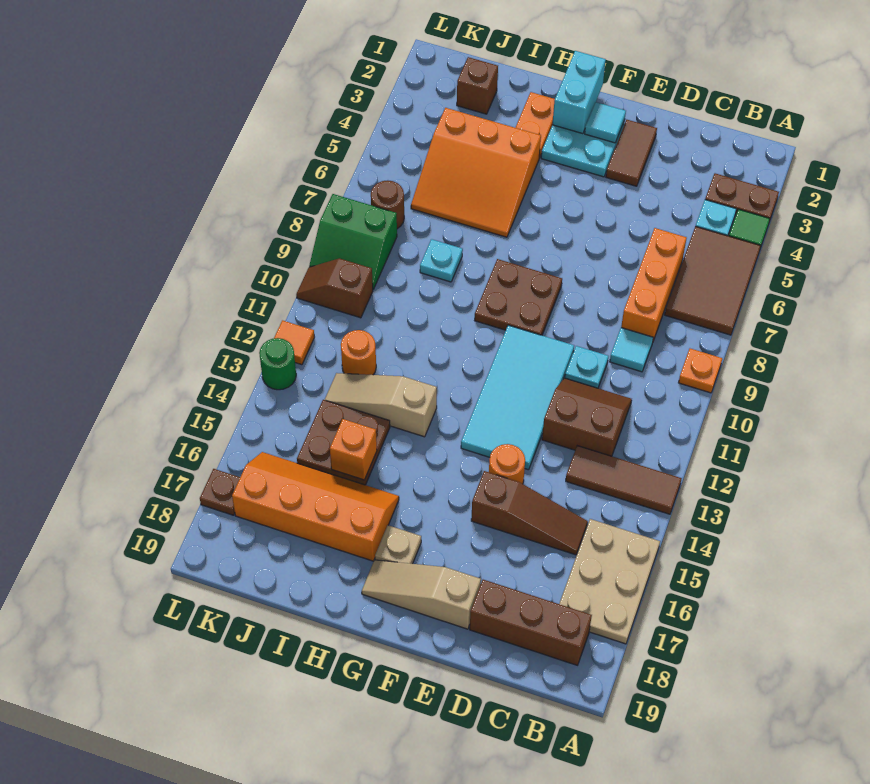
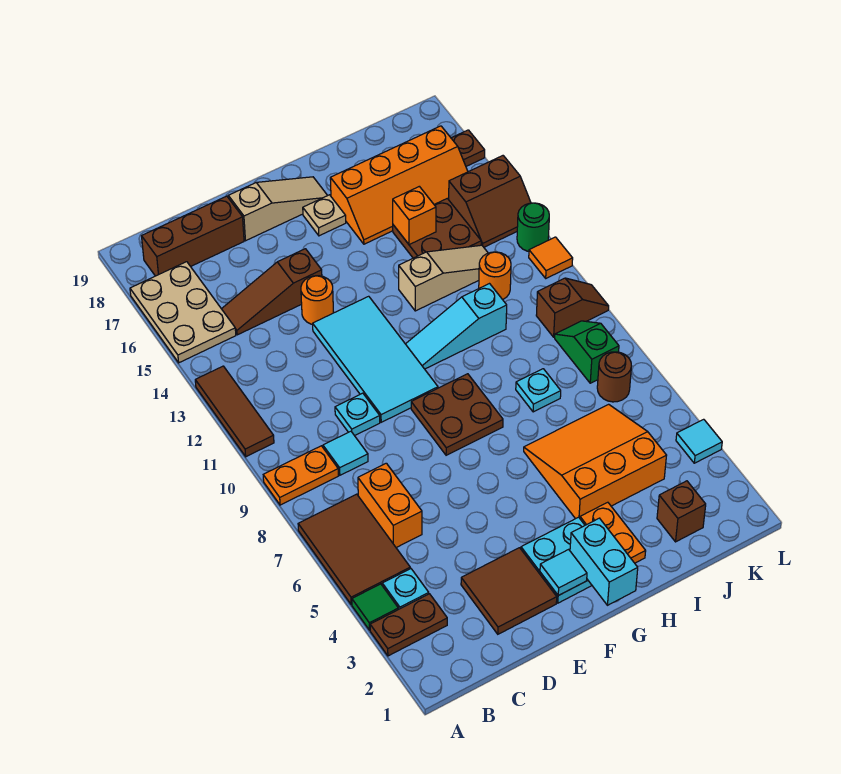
orange 1x1 plate [679,349,722,393] -> orange 1x2 plate [263,446,338,505]
brown 1x3 tile [566,446,682,514] -> brown 1x3 tile turned to [195,366,274,457]
orange 1x3 brick [621,228,687,341] -> orange 1x2 brick [358,463,422,548]
brown 2x2 slope [542,378,632,456] -> brown 2x2 slope moved to [449,156,531,247]
brown 1x2 tile [606,120,657,186] -> brown 2x2 tile [461,548,557,634]
none -> cyan 1x3 slope [406,284,507,369]
green 2x2 slope [309,194,397,289] -> green 1x2 slope [555,321,619,383]
none -> cyan 1x1 tile [676,419,722,463]

